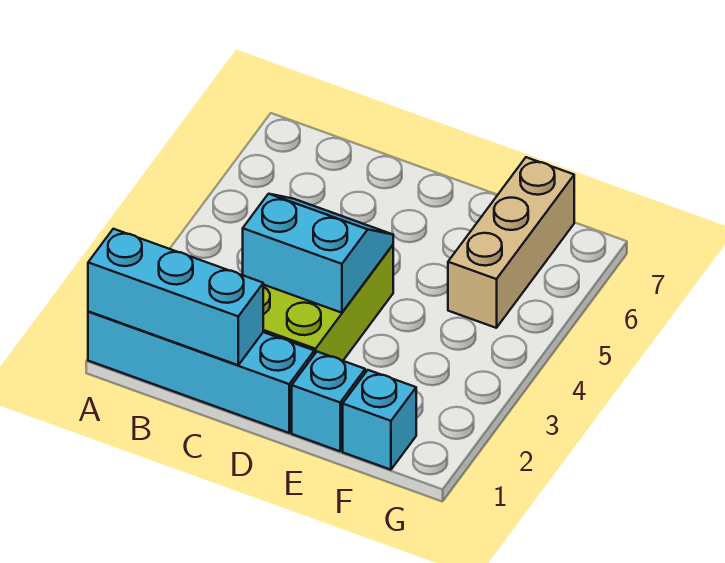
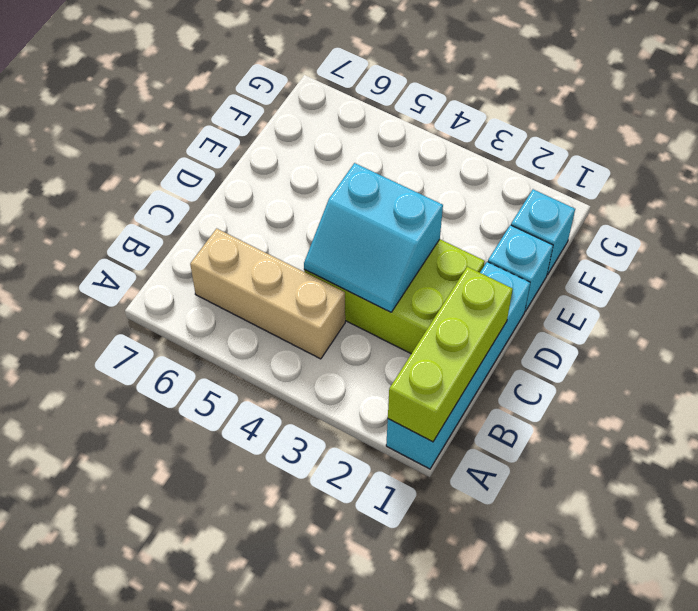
cyan 1x3 brick [88,229,263,365] -> lime 1x3 brick [388,267,513,442]
cyan 2x2 slope [243,194,393,313] -> cyan 2x2 slope turned to [304,163,443,312]
tan 1x3 brick [448,157,574,328] -> tan 1x3 brick moved to [190,228,345,359]

